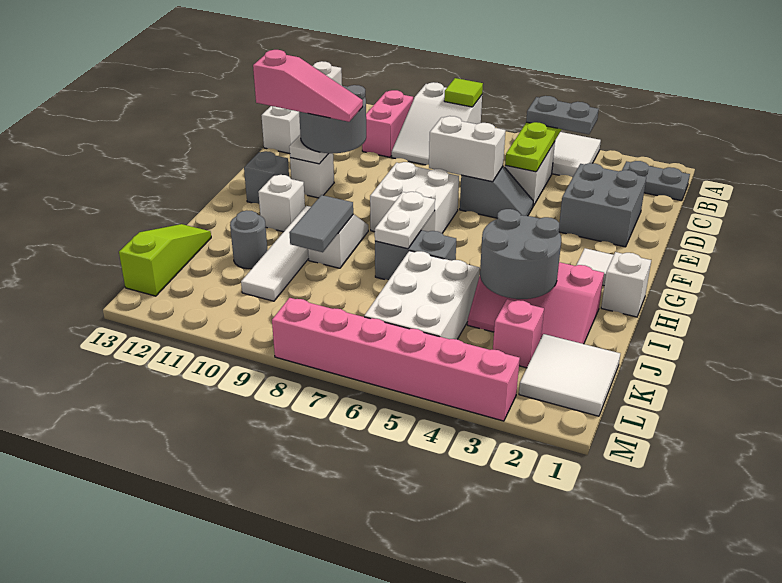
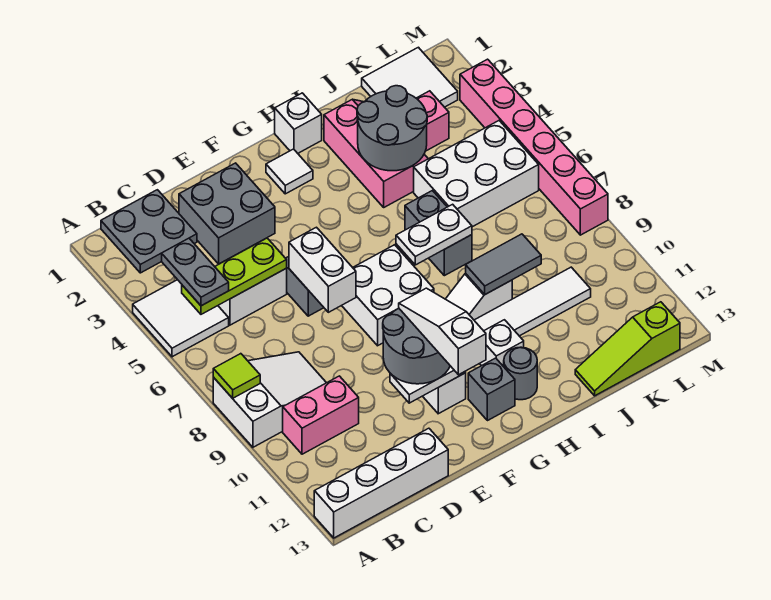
grey 1x2 plate [622,161,690,201] -> grey 2x2 plate [101,190,197,273]
pink 1x3 slope [253,50,363,122] -> white 1x3 slope [399,288,486,375]
grey 1x1 round brick [230,210,268,269] -> grey 1x1 round brick moved to [504,347,537,400]

